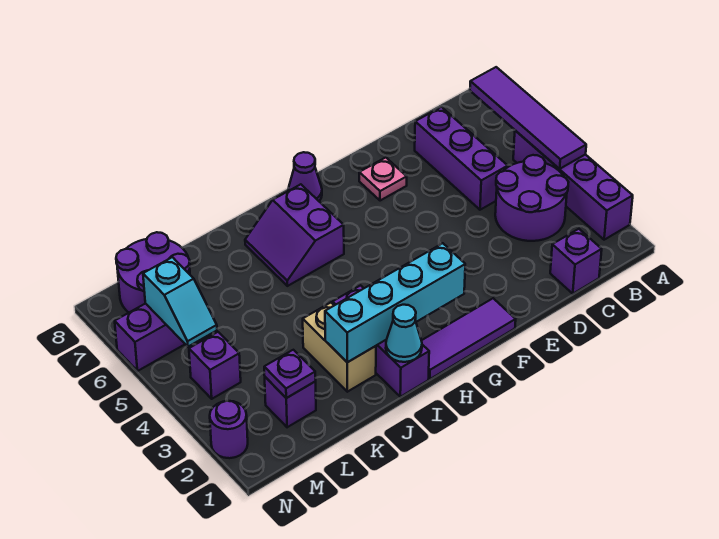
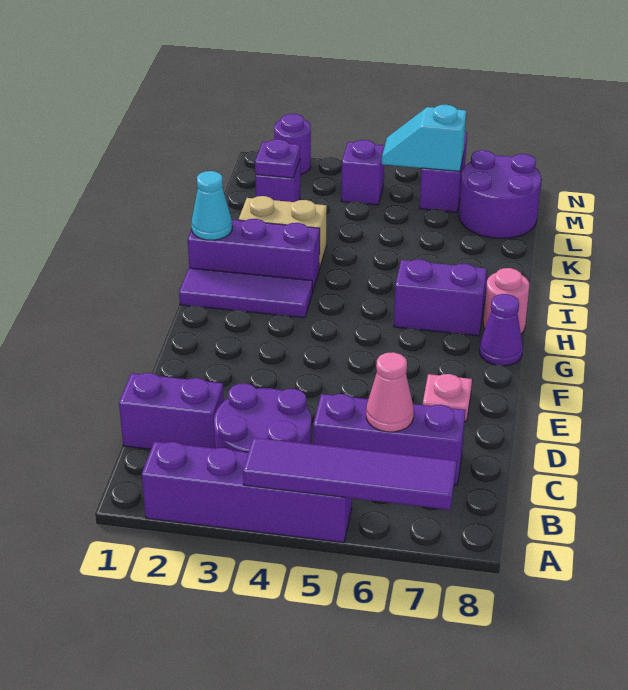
purple 1x1 brick [550,229,602,294] -> purple 1x2 brick [119,373,224,449]
none -> pink 1x1 cone [366,352,414,432]
purple 1x3 tile [421,298,516,379] -> purple 1x3 tile turned to [179,268,312,318]
cyan 1x4 brick [325,243,465,362] -> none
none -> pink 1x1 round brick [483,268,529,334]

